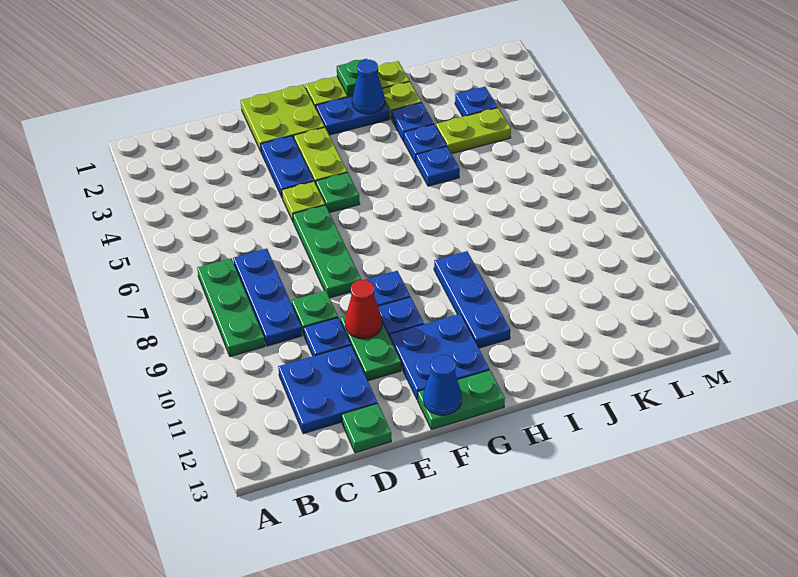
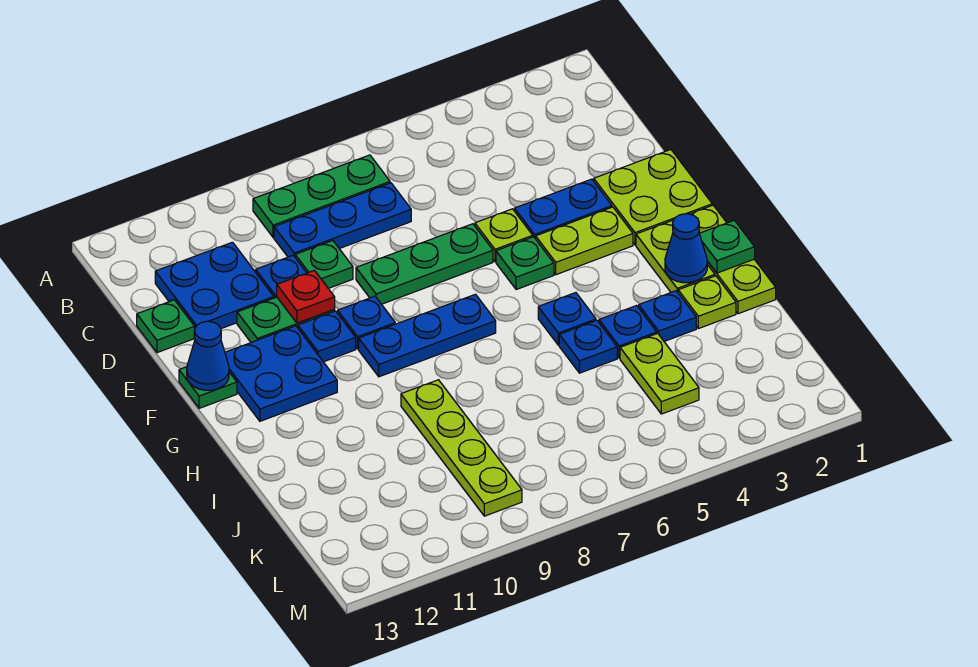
red 1x1 cone [345,280,382,339] -> red 1x1 plate [277,270,335,323]
green 1x2 plate [418,370,505,429] -> green 1x1 plate [179,367,237,408]
blue 1x2 plate [316,96,390,135] -> lime 1x2 plate [636,220,715,292]
blue 1x3 plate [434,251,510,348] -> blue 1x3 plate moved to [359,294,496,377]
none -> lime 1x4 plate [401,380,522,516]
blue 1x1 plate [455,87,498,117] -> blue 1x1 plate moved to [538,293,596,345]

